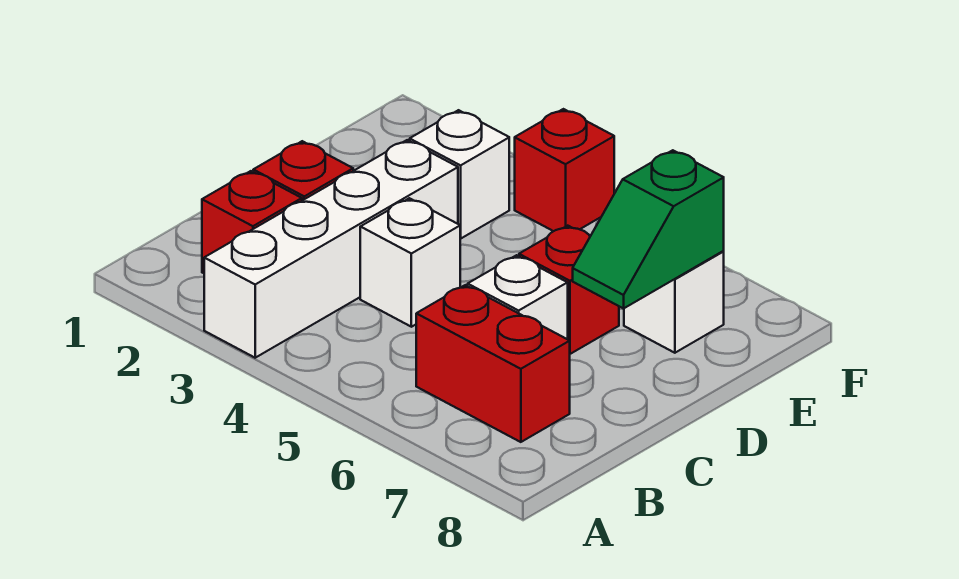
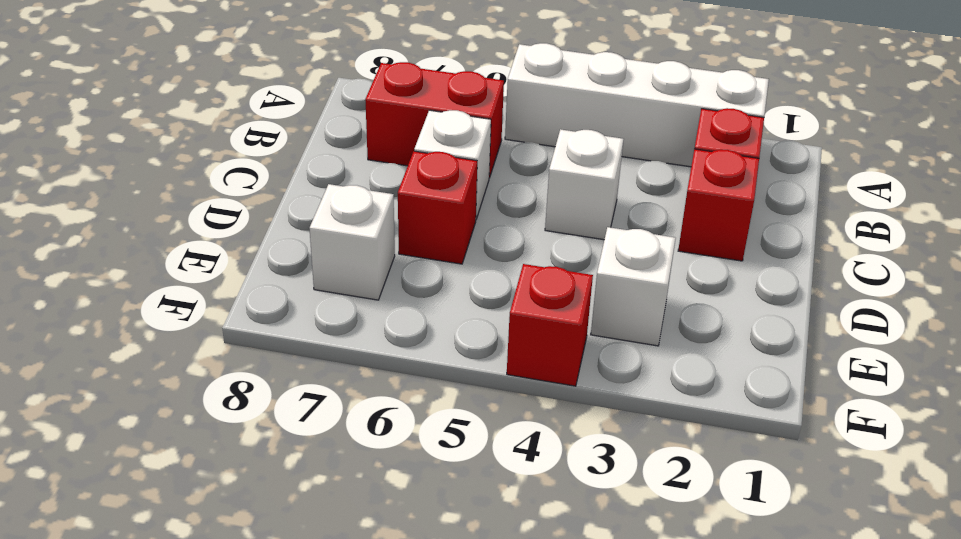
white 1x4 brick [204,140,458,358] -> white 1x4 brick turned to [505,43,769,167]
green 1x2 slope [573,150,724,309] -> none

